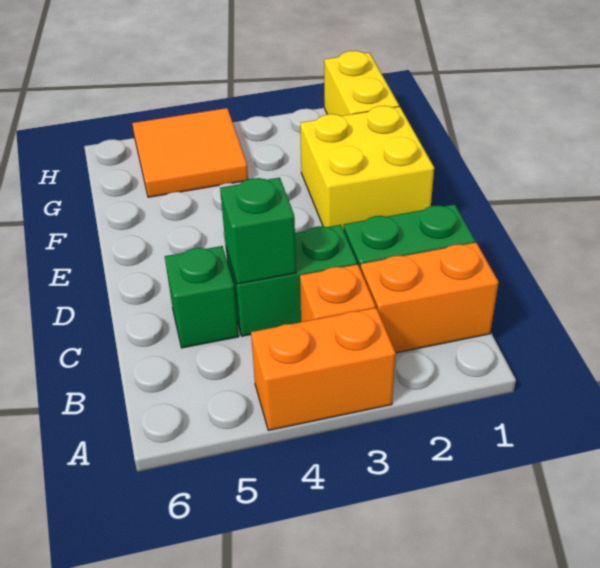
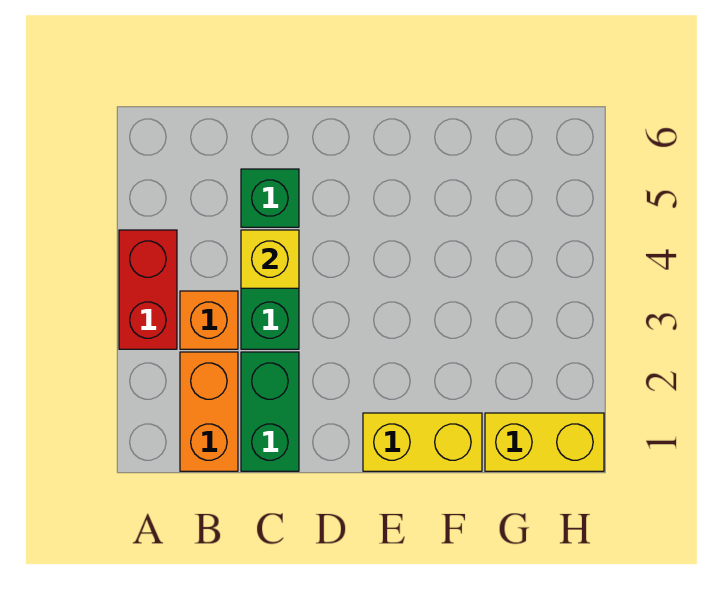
orange 1x2 brick [251,308,396,430] -> red 1x2 brick [119,230,177,349]
green 1x1 brick [220,178,296,284] -> yellow 1x1 brick [241,230,299,288]
yellow 2x2 brick [300,106,434,230] -> yellow 1x2 brick [363,413,482,471]
orange 2x2 tile [132,108,248,197] -> none

